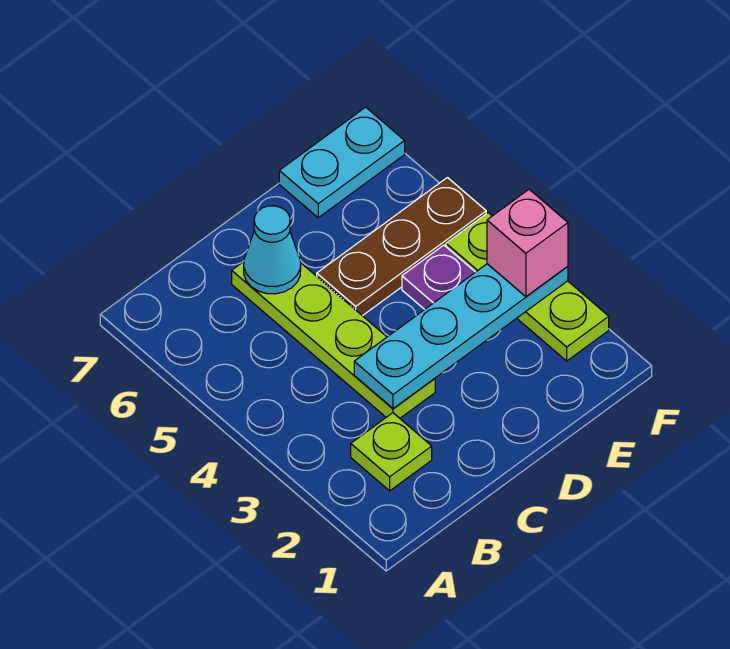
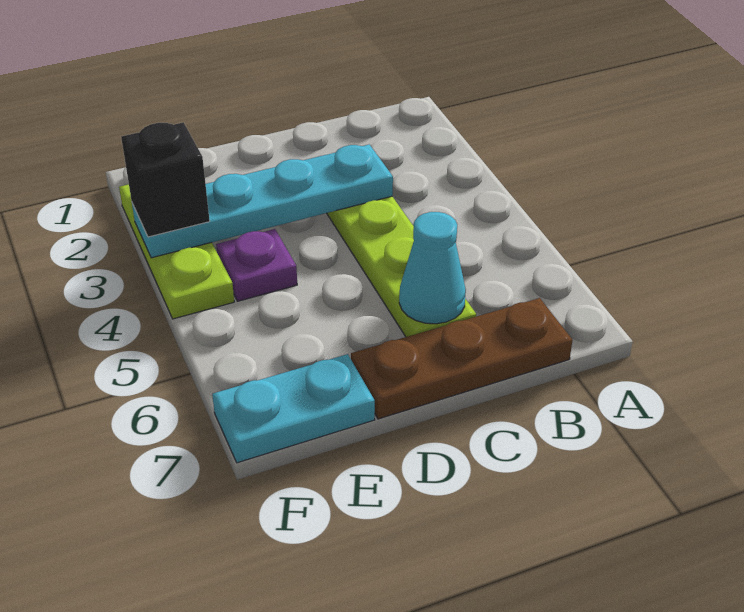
lime 1x1 plate [351,413,432,491] -> none
brown 1x3 plate [317,178,486,316] -> brown 1x3 plate moved to [351,298,572,419]
pink 1x1 brick [487,189,568,297] -> black 1x1 brick [121,122,210,237]

